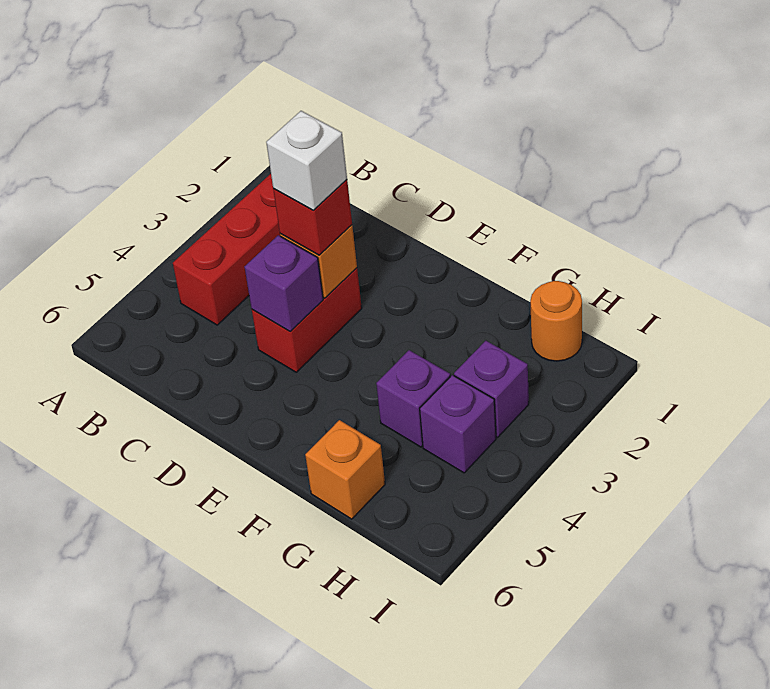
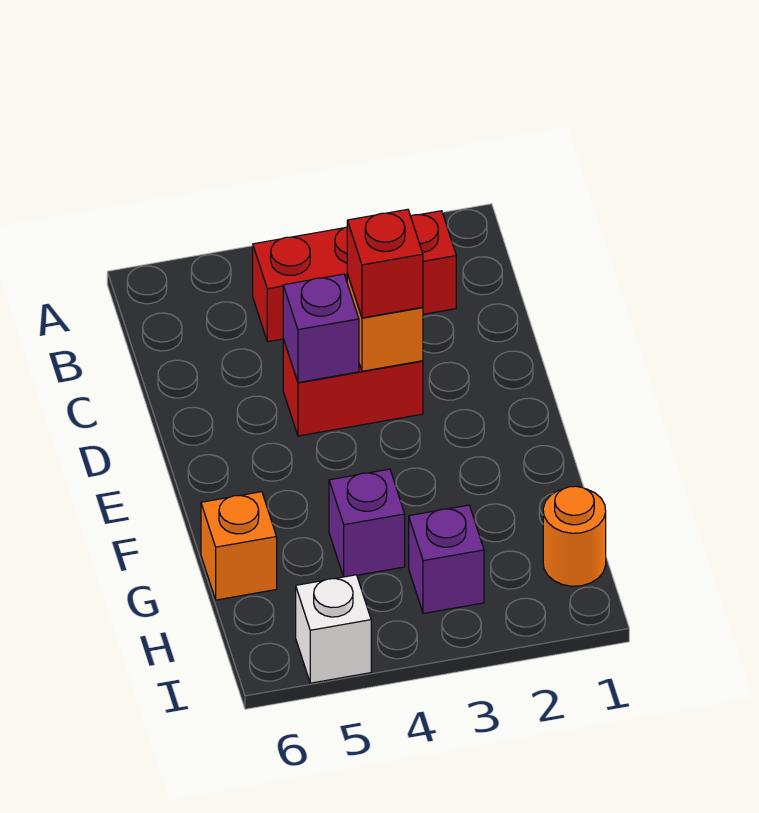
white 1x1 brick [266,111,347,210] -> white 1x1 brick moved to [296,575,371,683]
purple 1x1 brick [420,375,496,473] -> none

